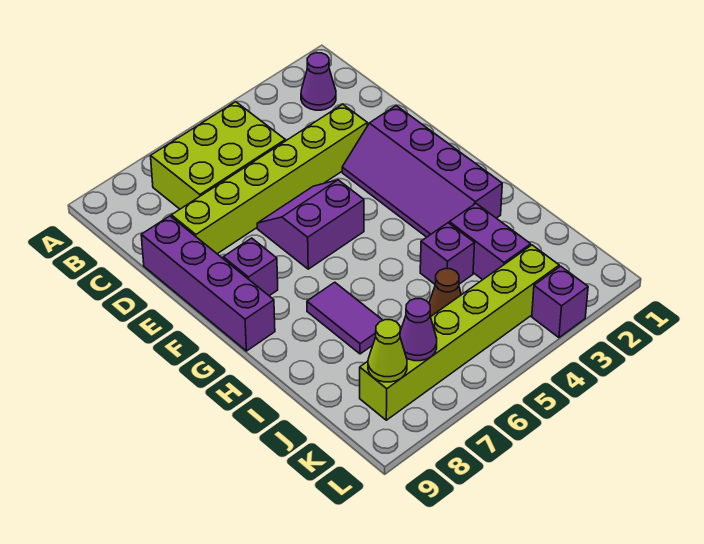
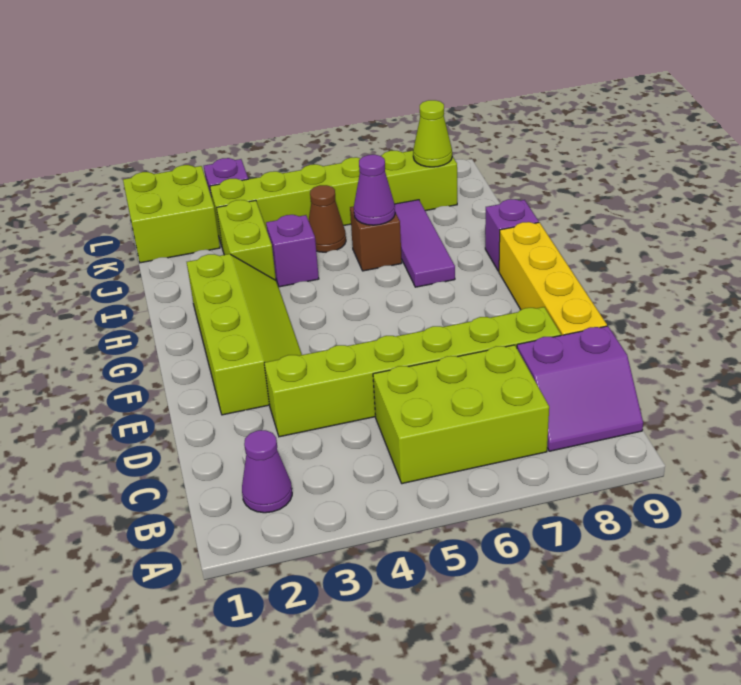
purple 1x4 brick [141,216,275,351] -> yellow 1x4 brick [499,222,607,335]
purple 2x4 slope [342,105,502,237] -> lime 2x4 slope [187,254,302,415]
purple 2x2 slope [257,180,364,269] -> purple 2x2 slope moved to [517,326,643,451]
purple 1x1 brick [223,238,278,296] -> purple 1x1 brick moved to [485,199,539,271]
purple 1x2 tile [307,282,383,354] -> purple 1x3 tile [395,200,455,287]
purple 1x2 brick [449,204,531,280] -> lime 1x2 brick [216,200,276,280]
none -> brown 1x1 brick [350,206,402,271]
none -> lime 2x2 brick [123,165,220,263]
purple 1x1 cone [400,299,437,361] -> purple 1x1 cone moved to [354,155,395,225]

